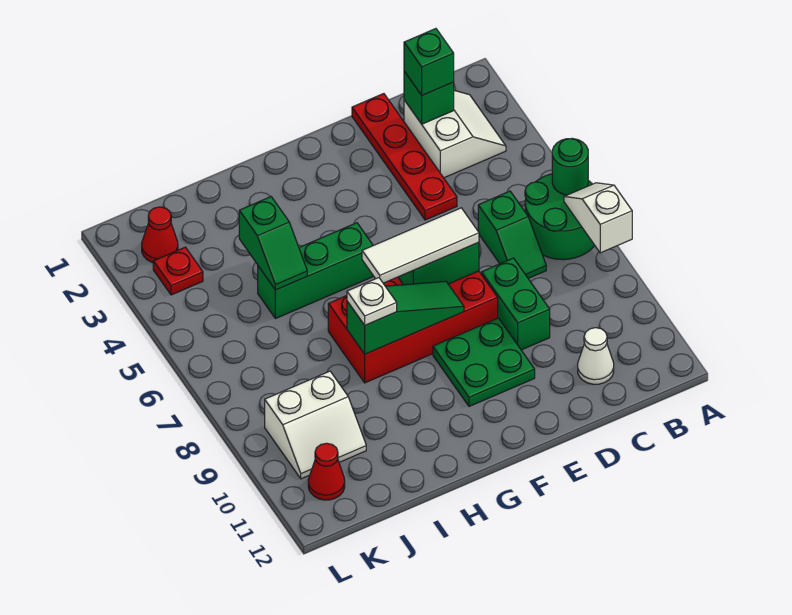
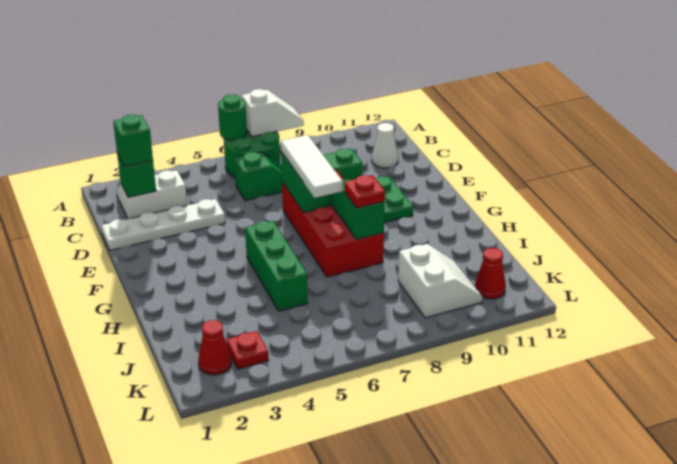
white 1x2 slope [564,183,632,253] -> white 1x2 slope turned to [242,89,304,137]
red 1x4 plate [352,94,457,220] -> white 1x4 plate [101,199,225,250]
white 1x1 plate [347,278,397,325] -> red 1x1 plate [345,175,385,208]
green 1x2 slope [239,197,307,290] -> none

